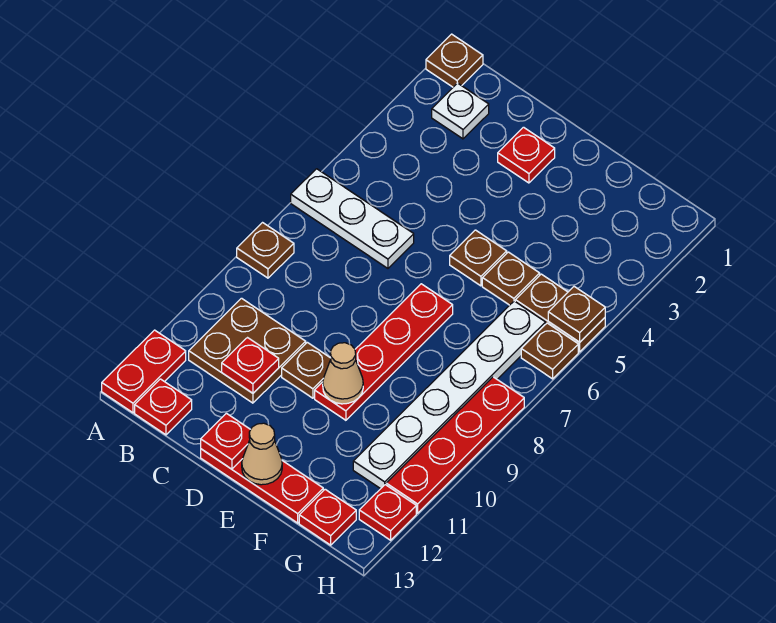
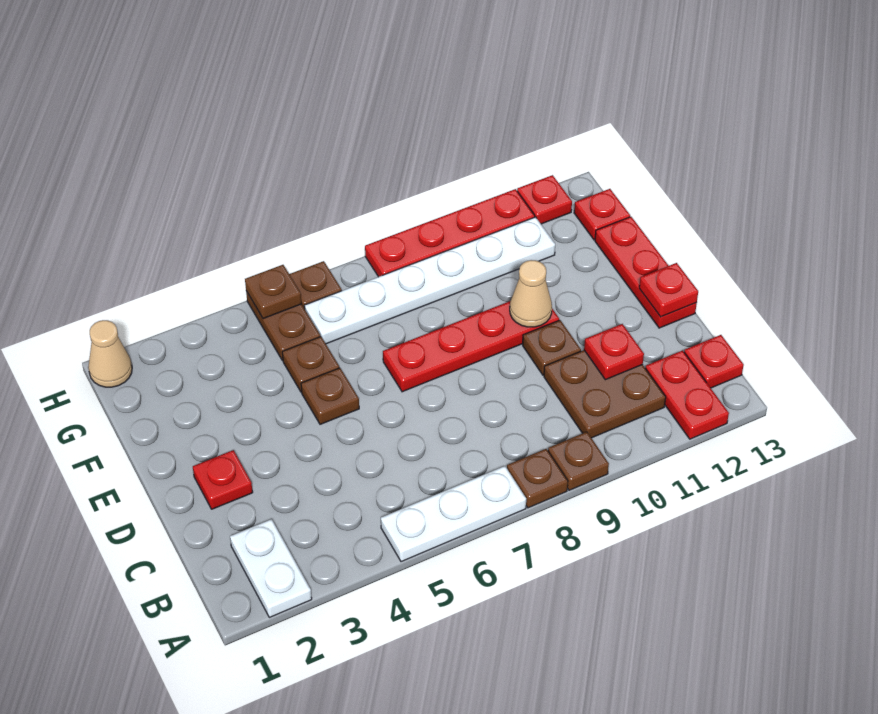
brown 1x1 plate [426,34,483,87] -> brown 1x1 plate moved to [548,432,609,490]
white 1x3 plate [291,169,414,268] -> white 1x3 plate turned to [381,466,526,562]
red 1x2 plate [102,330,186,413] -> red 1x2 plate turned to [645,351,729,439]
white 1x1 plate [432,83,489,139] -> white 1x2 plate [230,519,312,617]
tan 1x1 cone [242,423,282,485] -> tan 1x1 cone moved to [88,320,132,387]

